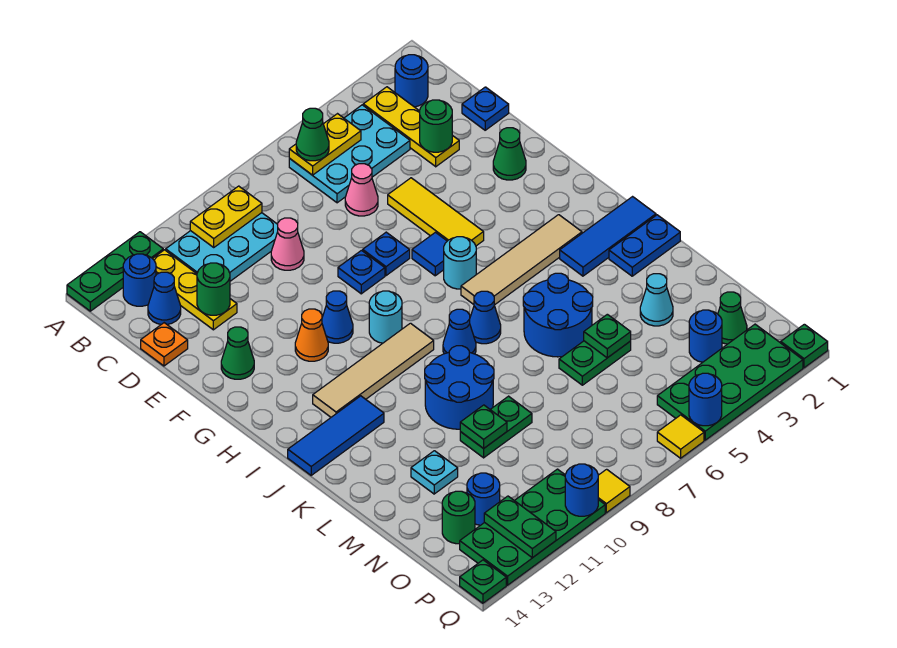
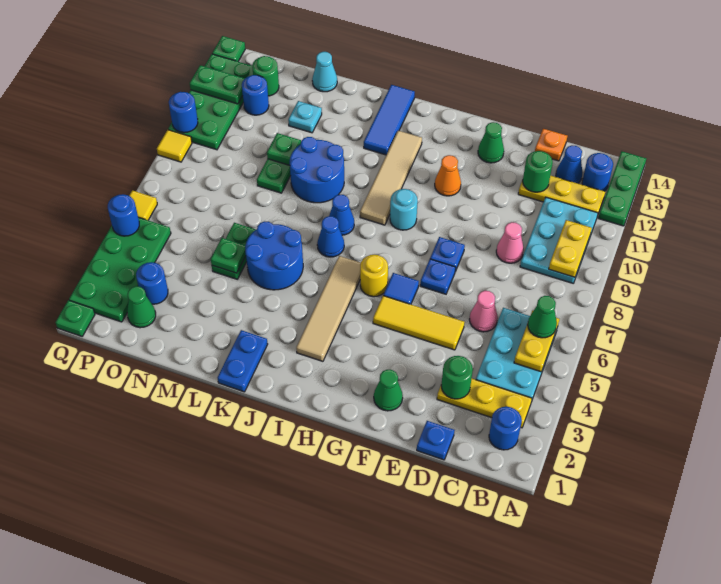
blue 1x1 cone [322,291,353,343] -> none
cyan 1x1 round brick [444,237,476,289] -> yellow 1x1 round brick [360,255,388,297]
blue 1x3 tile [560,197,656,276] -> none
cyan 1x1 cone [640,274,673,326] -> cyan 1x1 cone moved to [312,52,337,92]

